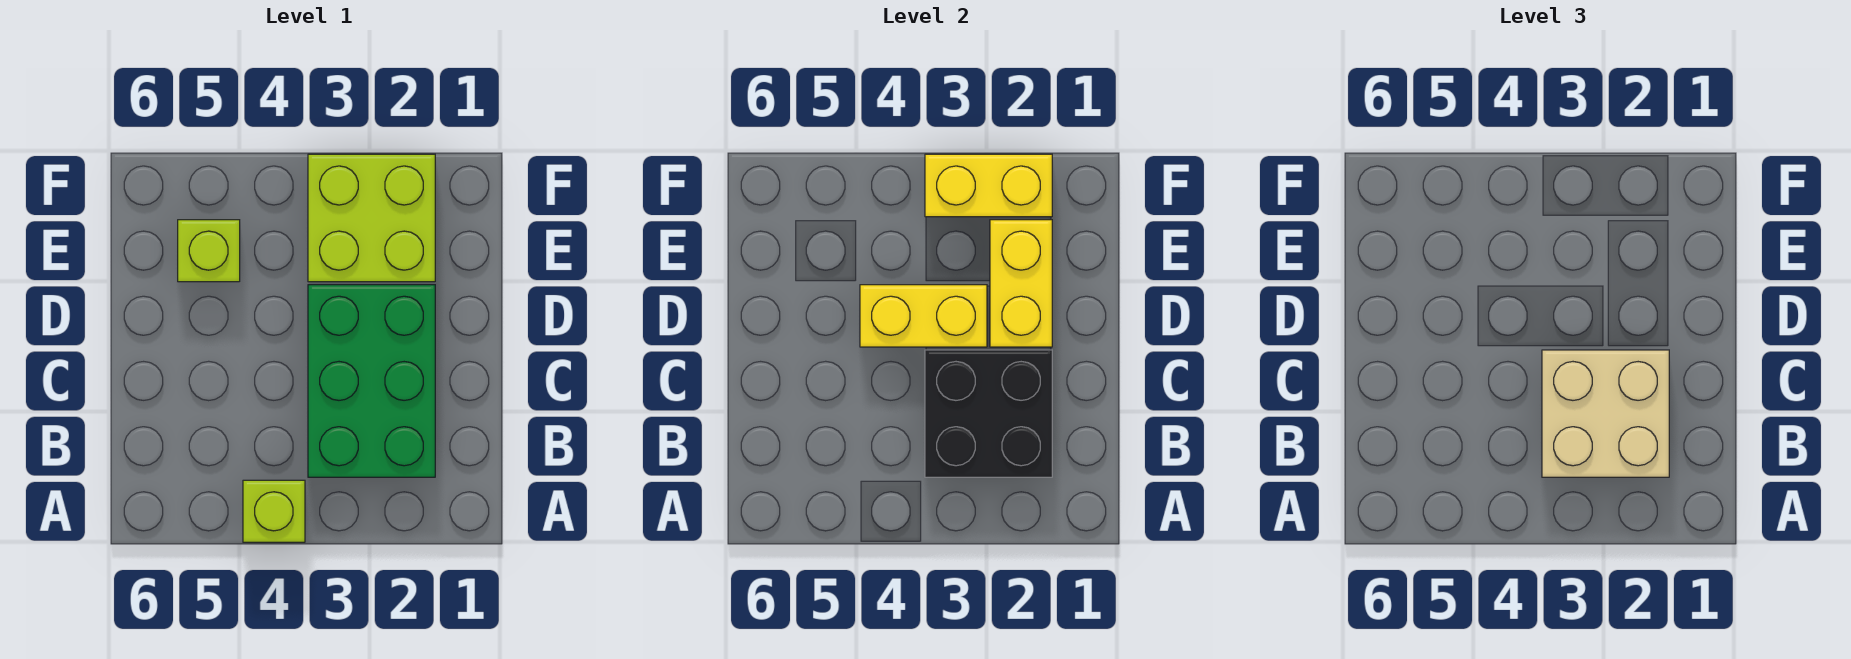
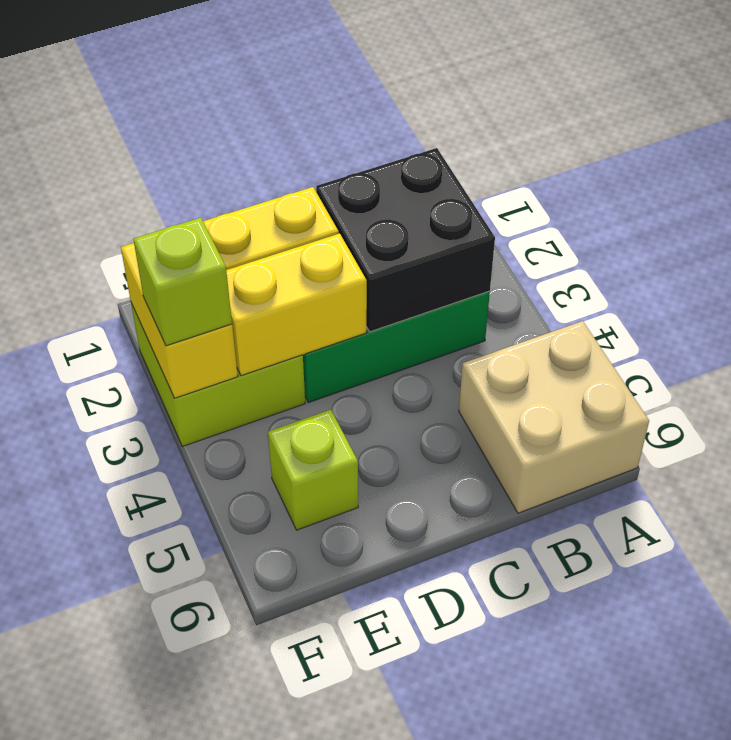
lime 1x1 brick [243,480,305,542] -> lime 1x1 brick moved to [133,218,232,346]
tan 2x2 brick [1542,350,1669,477] -> tan 2x2 brick moved to [459,321,649,513]
yellow 1x2 brick [860,285,987,347] -> yellow 1x2 brick turned to [226,234,367,376]

